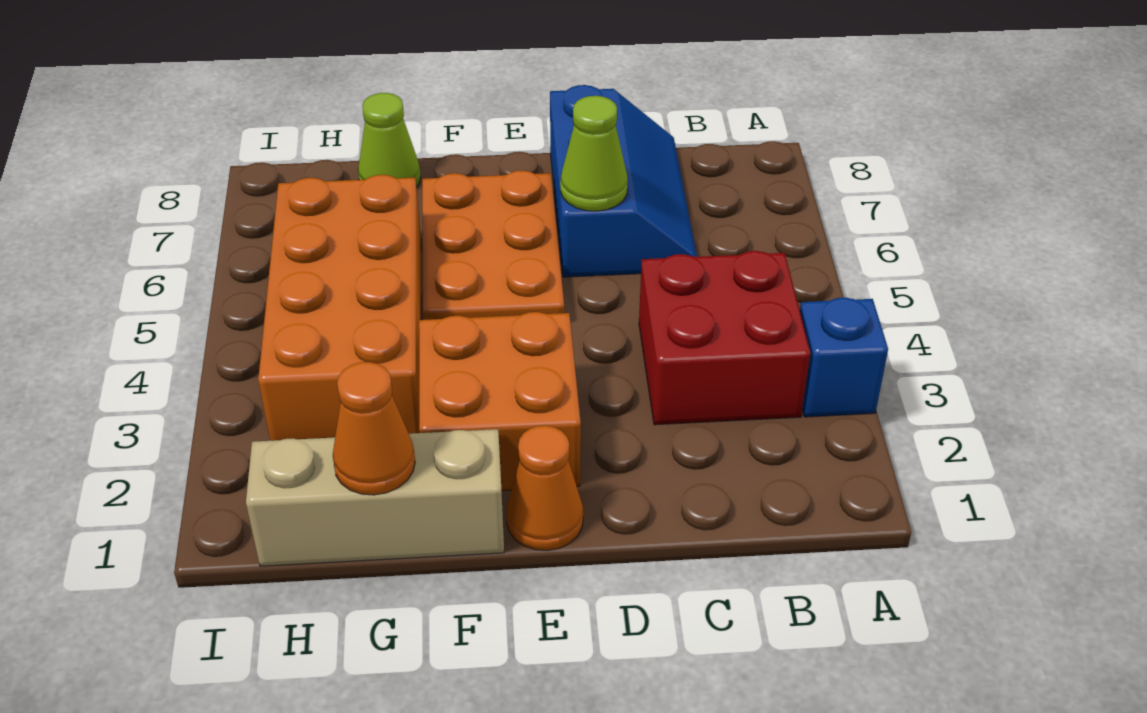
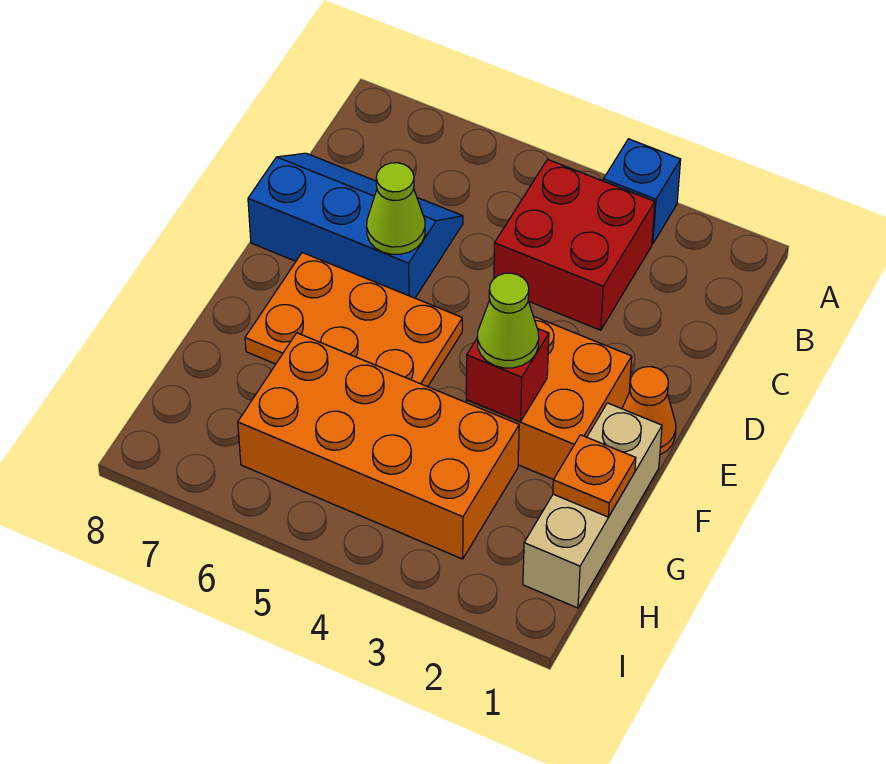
none -> red 1x1 brick [466,328,549,422]
orange 1x1 cone [333,362,415,495] -> orange 1x1 plate [553,435,636,517]
lime 1x1 cone [358,93,421,187] -> lime 1x1 cone moved to [478,273,539,368]

